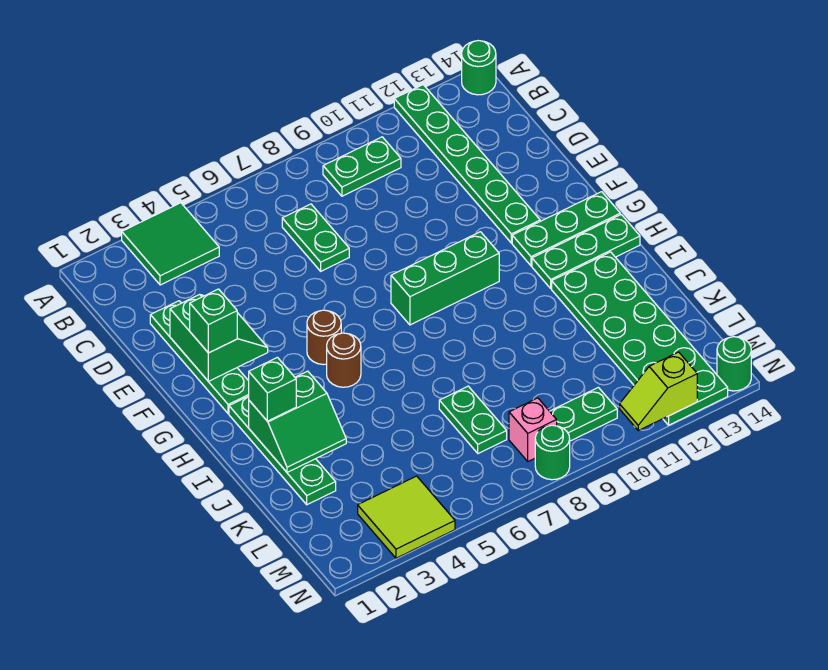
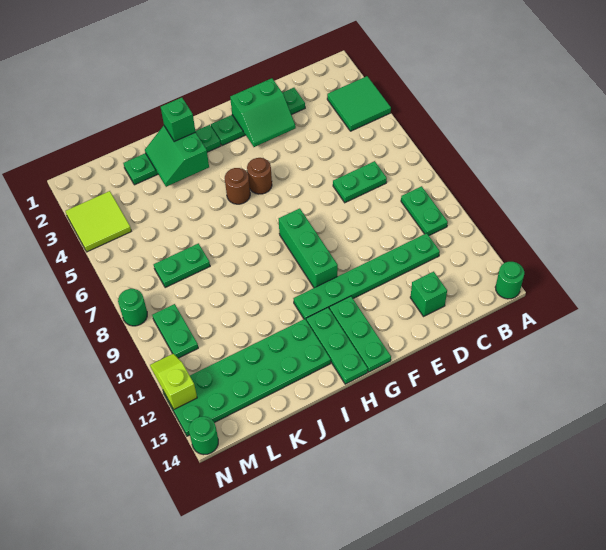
green 1x6 plate [394,85,540,243] -> green 1x6 plate moved to [294,233,440,319]
green 1x1 brick [190,289,237,353] -> green 1x1 brick moved to [410,272,447,316]
pink 1x1 brick [509,398,557,461] -> none

